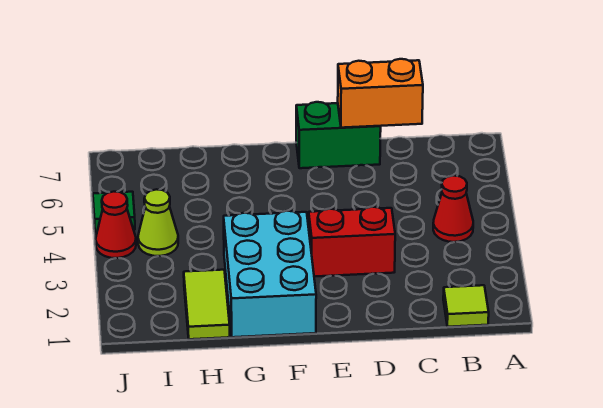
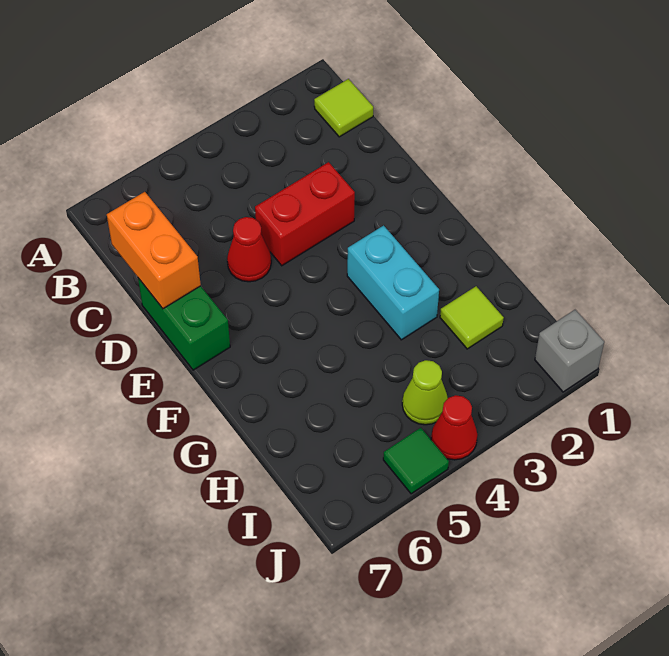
red 1x1 cone [433,176,473,242] -> red 1x1 cone moved to [227,217,271,282]
red 1x2 brick [309,207,395,277] -> red 1x2 brick turned to [255,162,355,266]
cyan 2x3 brick [224,211,316,337] -> cyan 1x2 brick [347,225,439,340]
lime 1x2 tile [184,270,230,339] -> lime 1x1 tile [440,286,504,349]
none -> grey 1x1 brick [535,310,604,392]

